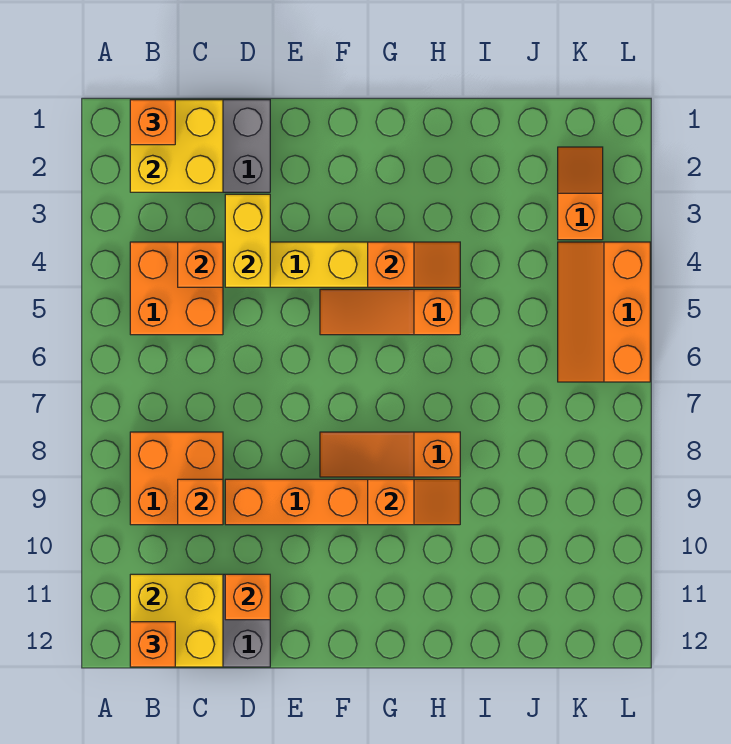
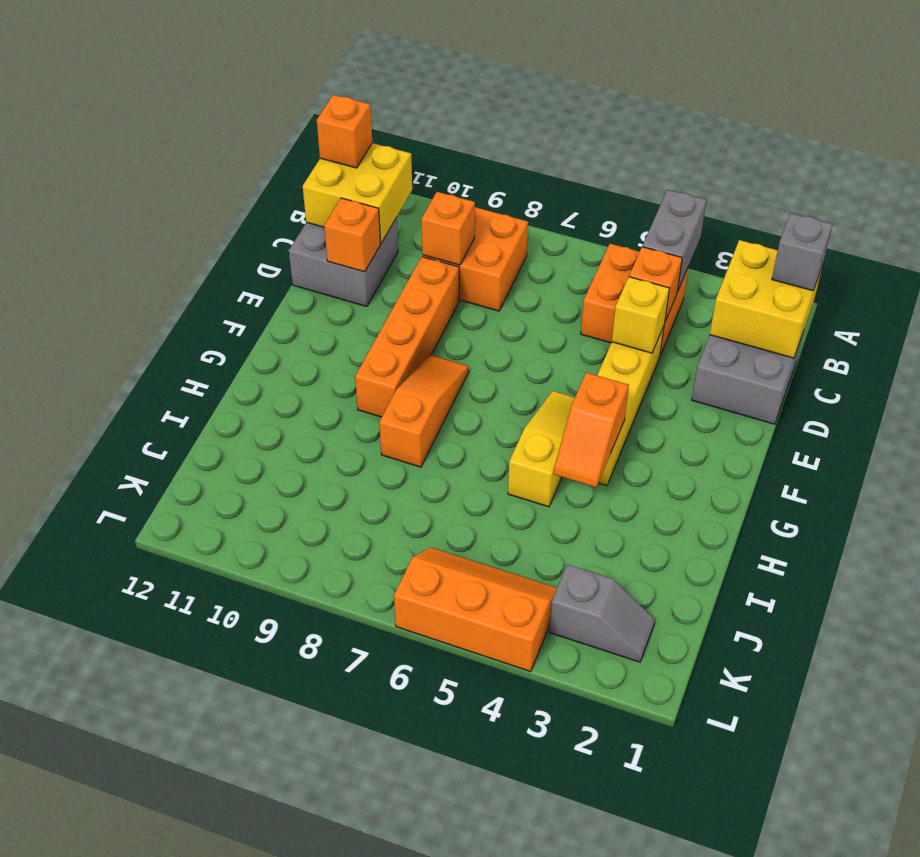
none -> grey 1x2 brick [642,190,707,292]
orange 1x1 brick [130,100,175,145] -> grey 1x1 brick [772,213,833,291]
yellow 1x2 brick [225,194,270,287] -> yellow 1x1 brick [612,277,669,353]
orange 1x3 slope [320,289,460,335] -> yellow 1x3 slope [508,391,575,507]
orange 1x2 slope [368,479,460,525] -> none
orange 1x2 slope [558,147,603,240] -> grey 1x2 slope [549,565,655,662]

